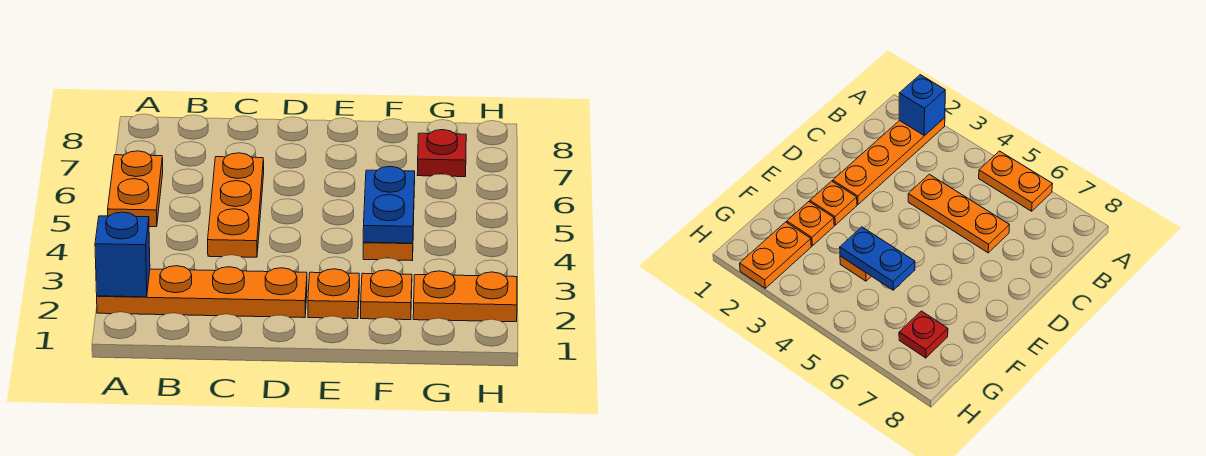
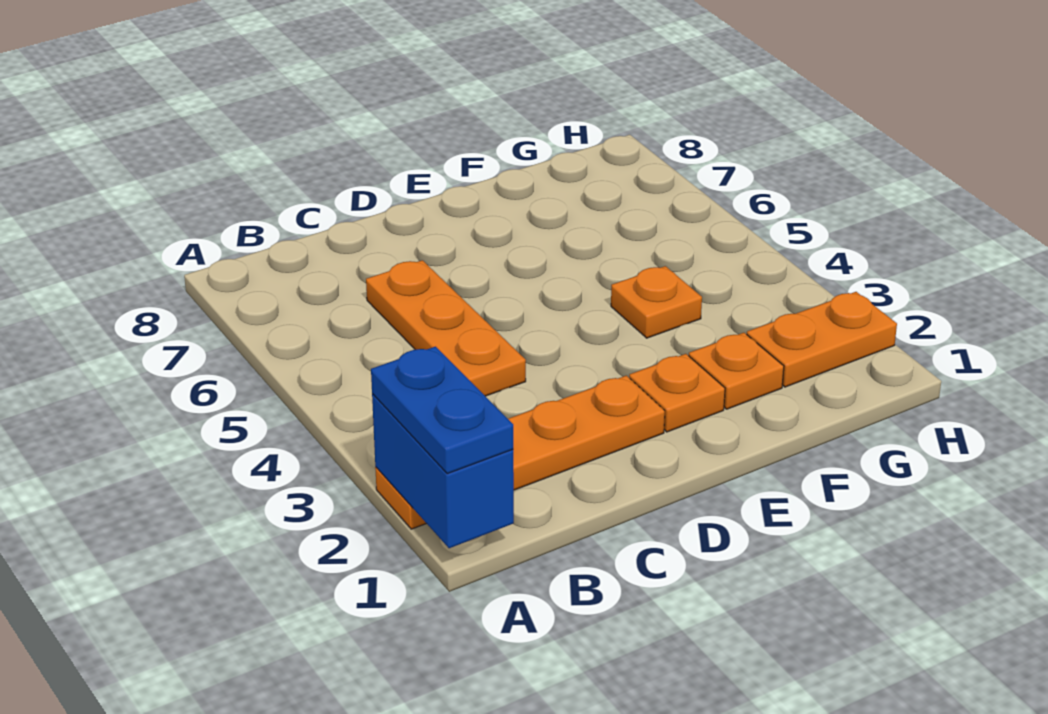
blue 1x1 brick [95,212,150,297] -> blue 1x2 brick [372,394,514,548]
orange 1x2 plate [108,151,163,227] -> none
blue 1x2 plate [363,166,415,243] -> blue 1x2 plate moved to [371,347,513,474]
red 1x1 plate [417,130,466,177] -> none

